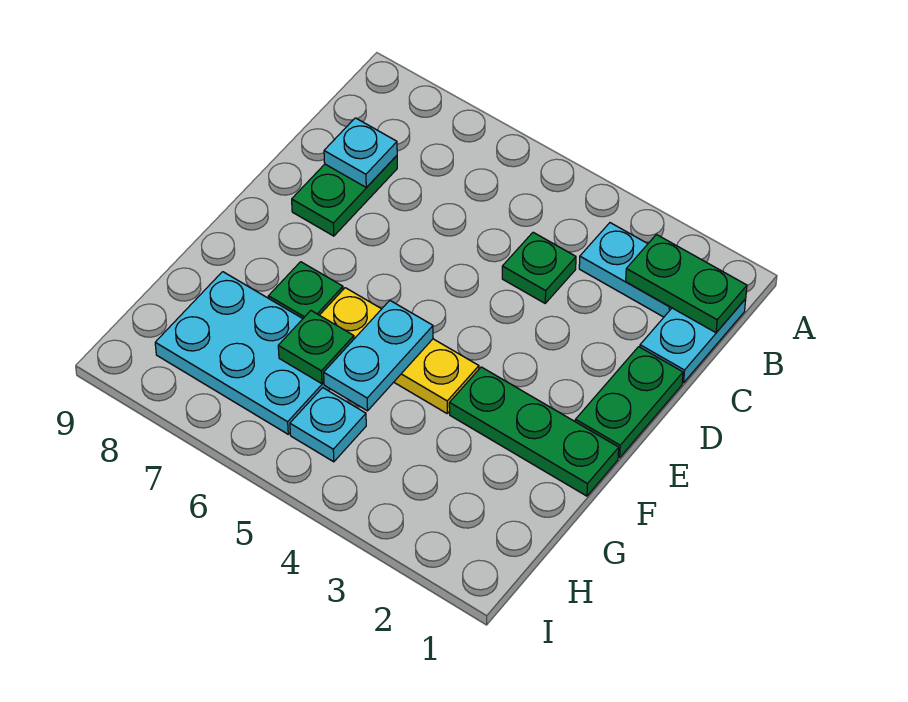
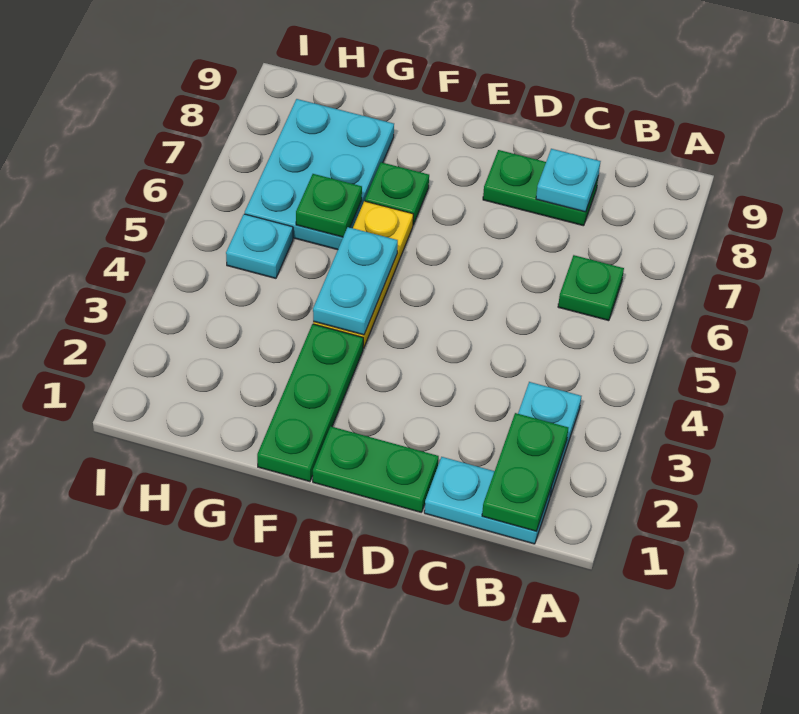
green 1x1 plate [502,232,576,303] -> green 1x1 plate moved to [558,255,624,321]
cyan 1x2 plate [324,301,433,411] -> cyan 1x2 plate turned to [313,227,398,335]

